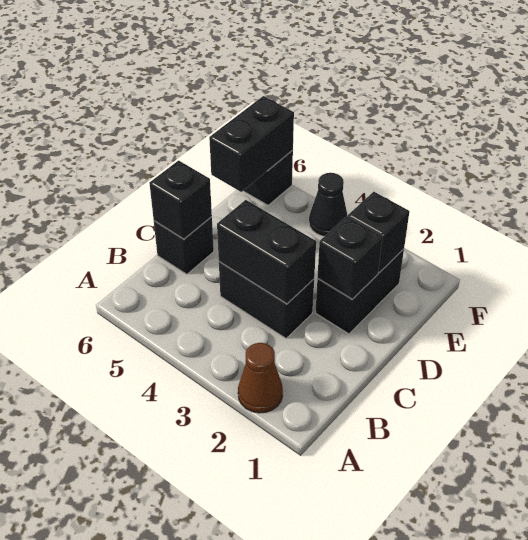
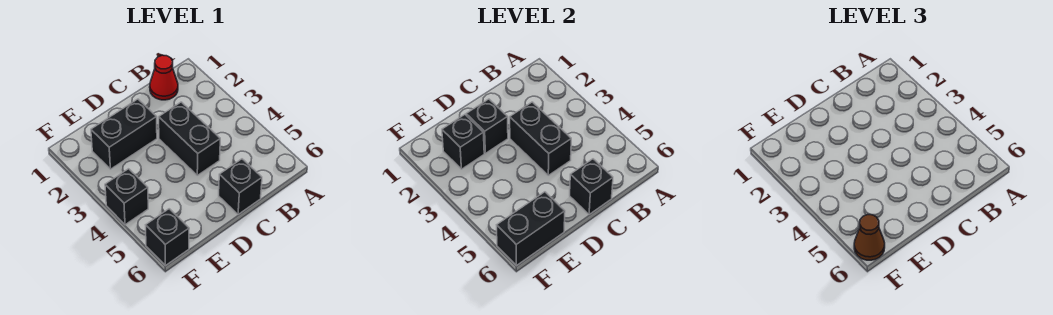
brown 1x1 cone [238,343,283,413] -> brown 1x1 cone moved to [854,215,885,260]
none -> red 1x1 cone [150,55,178,100]
black 1x1 cone [309,173,348,236] -> black 1x1 brick [105,169,148,225]

